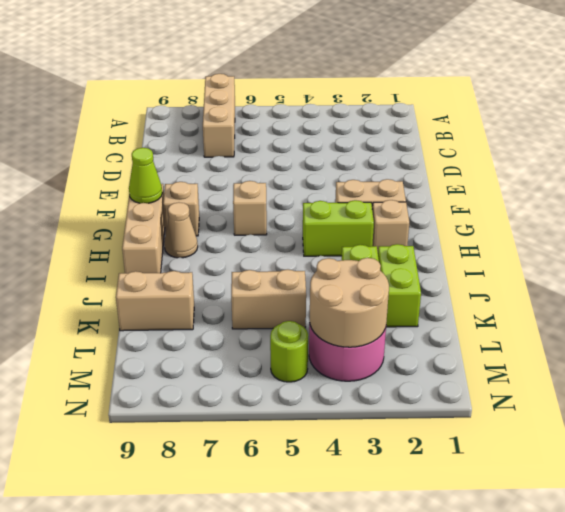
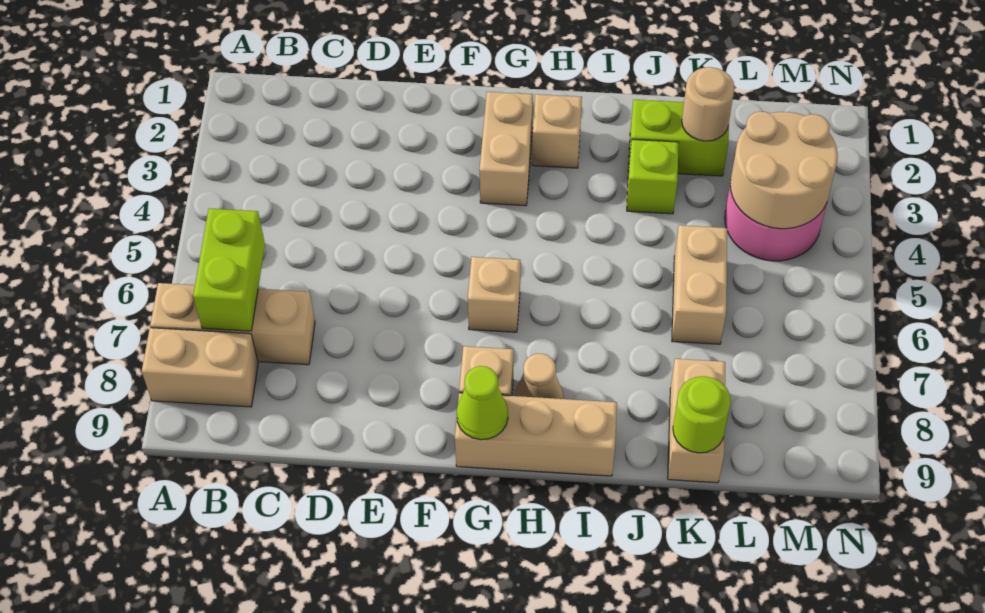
none -> tan 1x2 brick [142,328,258,407]
lime 1x2 brick [303,200,374,256] -> lime 1x2 brick moved to [193,209,265,331]
none -> tan 1x1 round brick [682,67,734,141]
lime 1x1 round brick [270,321,308,382] -> lime 1x1 round brick moved to [673,376,731,453]

